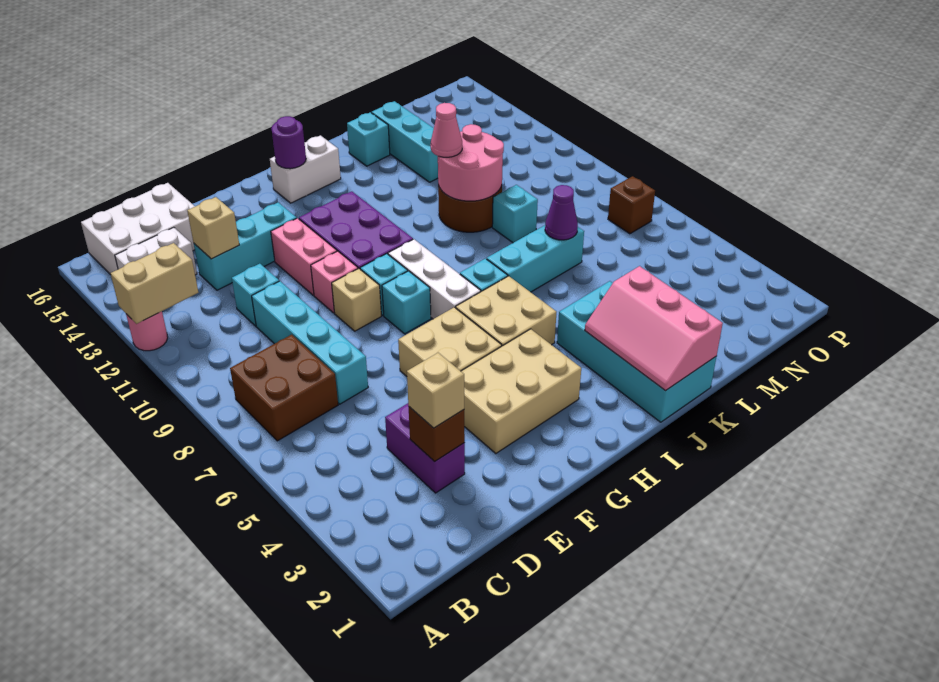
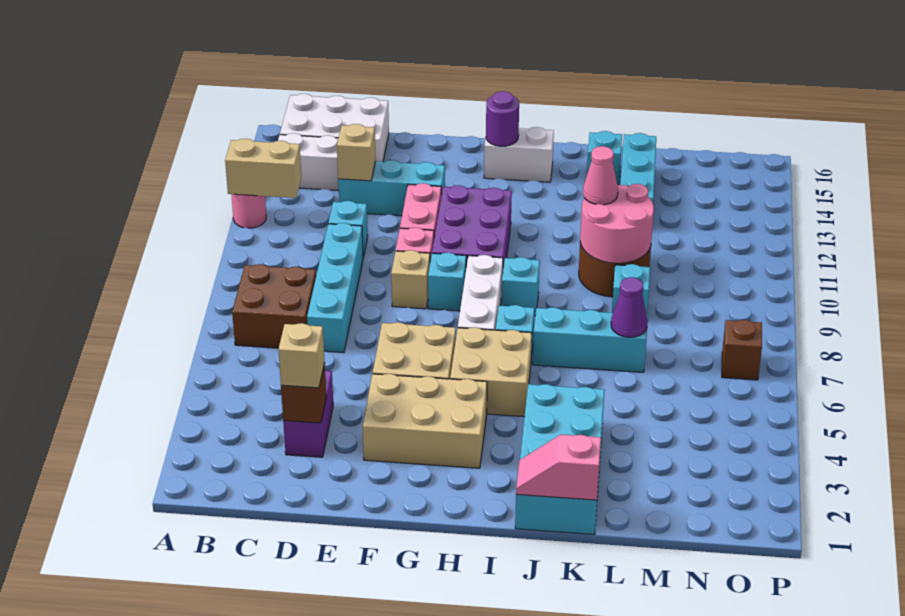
cyan 1x1 brick [382,271,431,334] -> cyan 1x1 brick moved to [501,257,540,316]
pink 2x3 slope [585,266,723,391] -> pink 1x2 slope [516,434,601,500]

